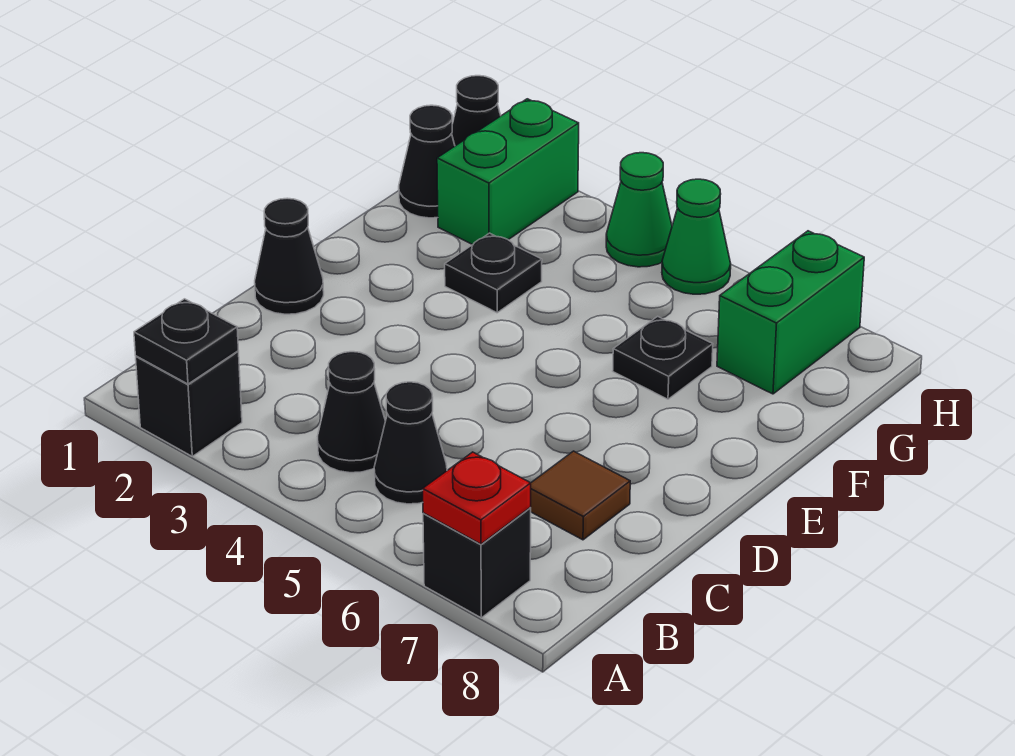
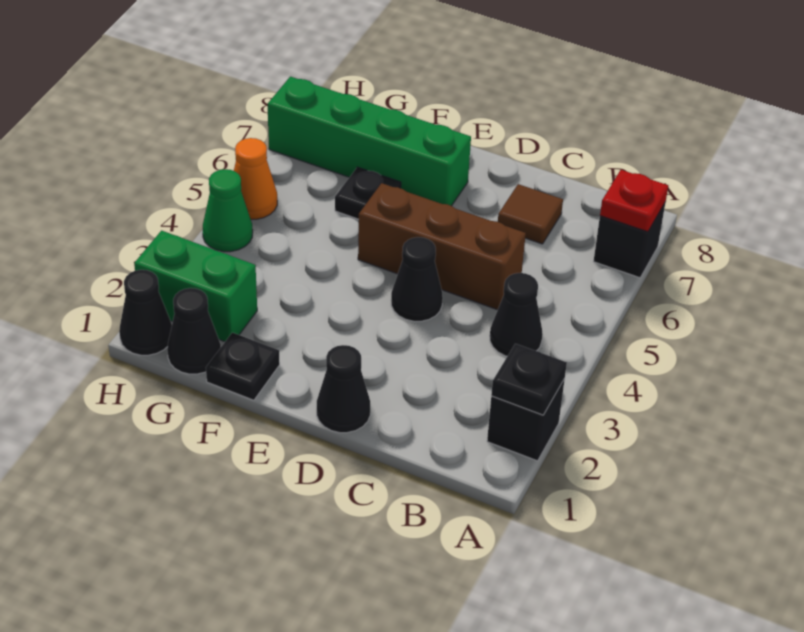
black 1x1 cone [374,382,447,504] -> black 1x1 cone moved to [391,237,443,321]
none -> brown 1x3 brick [358,183,526,310]
black 1x1 plate [445,233,542,313] -> black 1x1 plate moved to [206,332,280,400]
green 1x2 brick [717,231,864,394] -> green 1x4 brick [268,77,471,206]
green 1x1 cone [662,179,731,294] -> orange 1x1 cone [234,138,277,219]

